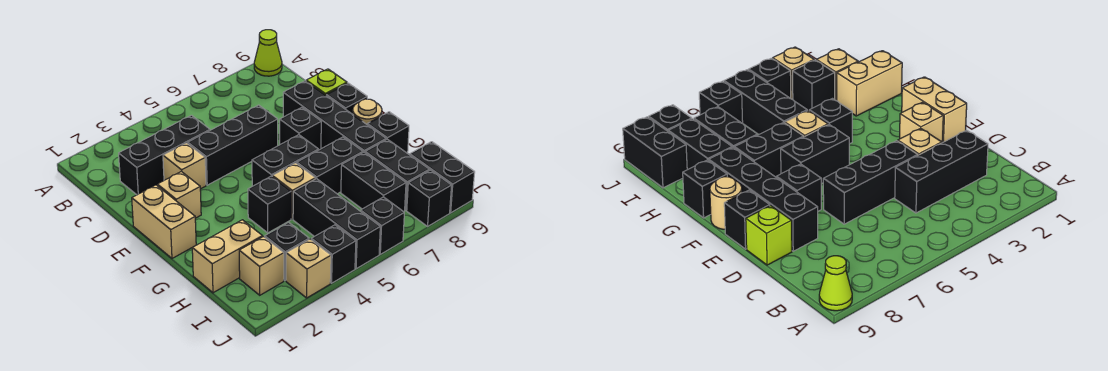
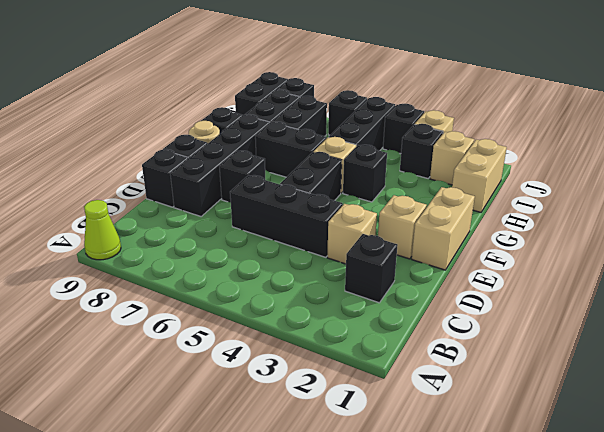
black 1x3 brick [119,115,210,195] -> black 1x1 brick [345,234,398,303]
lime 1x1 brick [306,69,347,95] -> black 1x1 brick [142,149,188,207]
black 1x2 brick [252,135,318,186] -> black 1x2 brick turned to [280,152,342,201]
tan 1x2 brick [192,220,262,293] -> tan 1x2 brick turned to [452,139,507,212]

